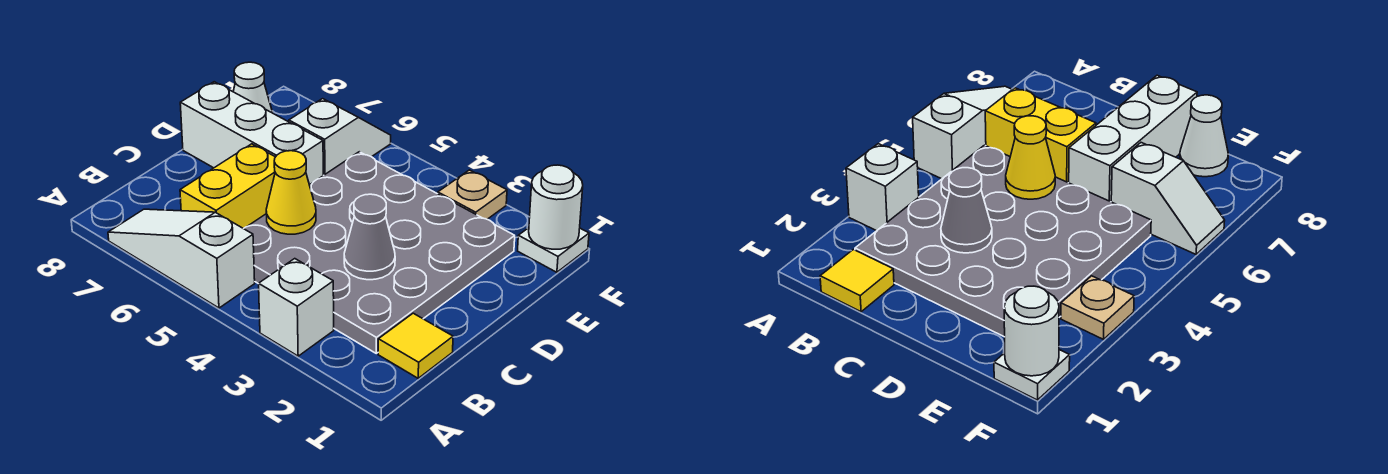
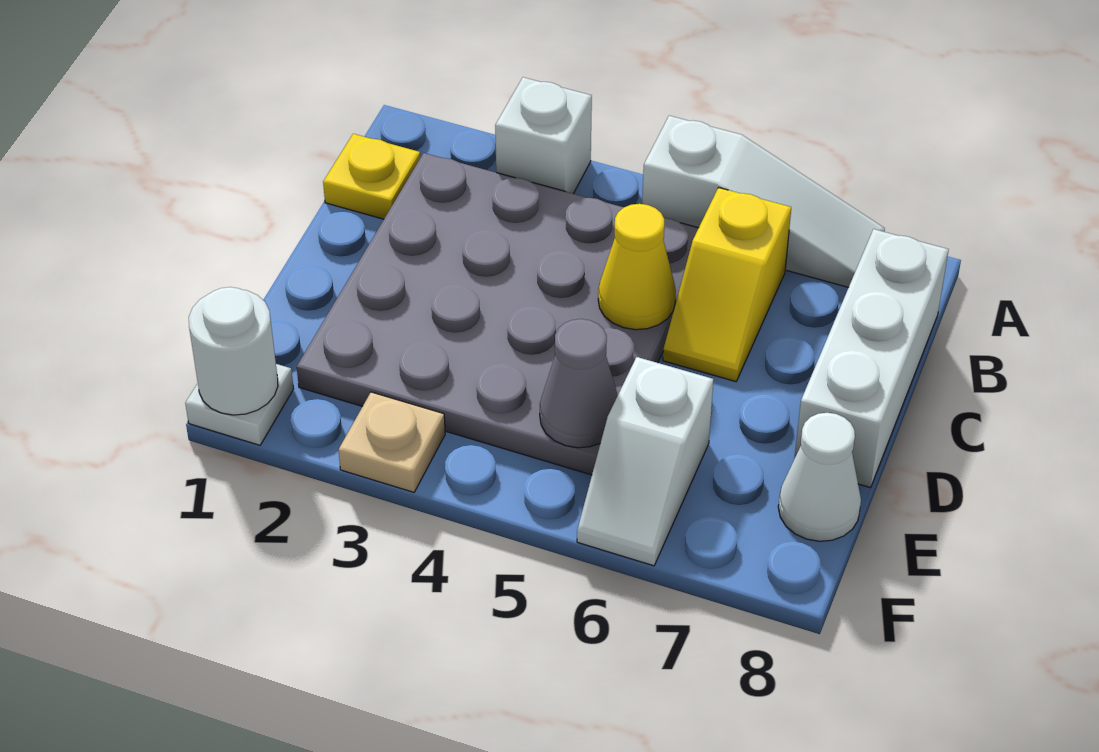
yellow 1x1 tile [378,313,453,378] -> yellow 1x1 plate [323,134,420,219]
yellow 1x2 brick [180,144,275,229] -> yellow 1x2 slope [663,188,791,382]
grey 1x1 cone [344,194,395,280] -> grey 1x1 cone moved to [540,319,618,448]
white 1x3 brick [180,82,323,185] -> white 1x3 brick turned to [794,229,949,488]

